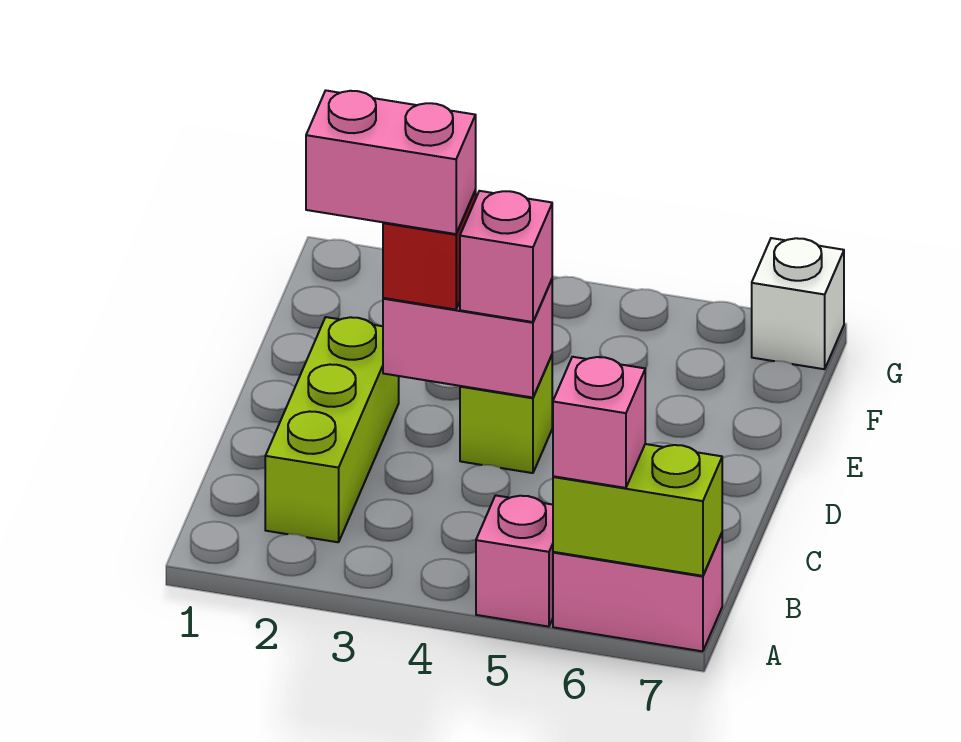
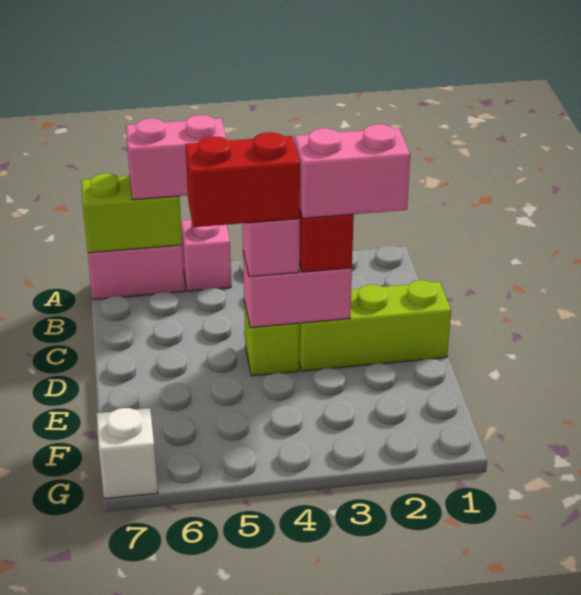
pink 1x1 brick [553,357,645,488] -> pink 1x2 brick [126,115,226,200]
lime 1x3 brick [265,317,399,542] -> lime 1x3 brick turned to [299,280,451,371]
none -> red 1x2 brick [185,132,300,227]

